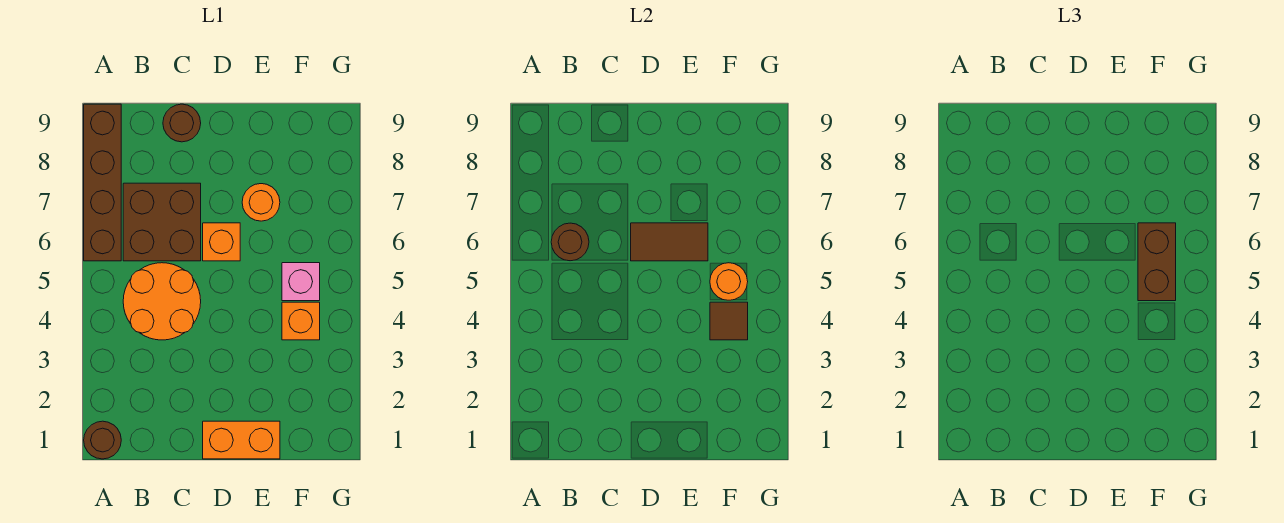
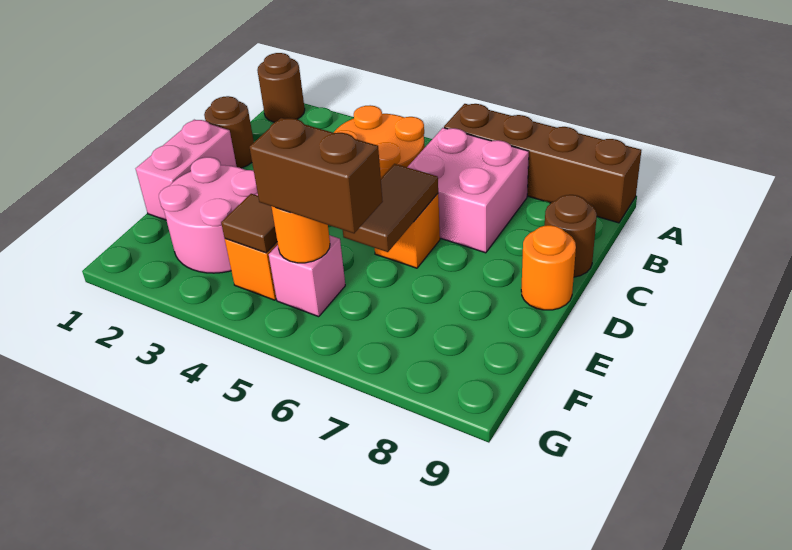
brown 2x2 brick [123,183,201,261] -> pink 2x2 brick [407,128,529,253]
brown 1x1 round brick [551,223,589,261] -> brown 1x1 round brick moved to [204,96,254,168]
orange 1x2 brick [203,421,280,459] -> pink 1x2 brick [136,120,237,220]
none -> pink 2x2 round brick [159,157,258,273]
orange 1x1 round brick [242,184,280,221] -> orange 1x1 round brick moved to [521,225,576,310]

